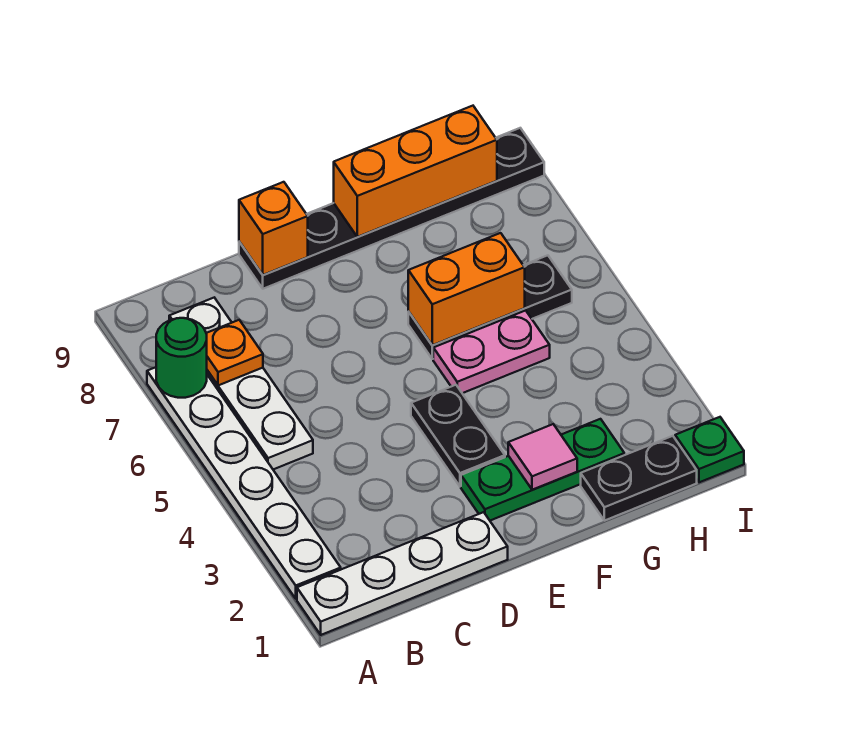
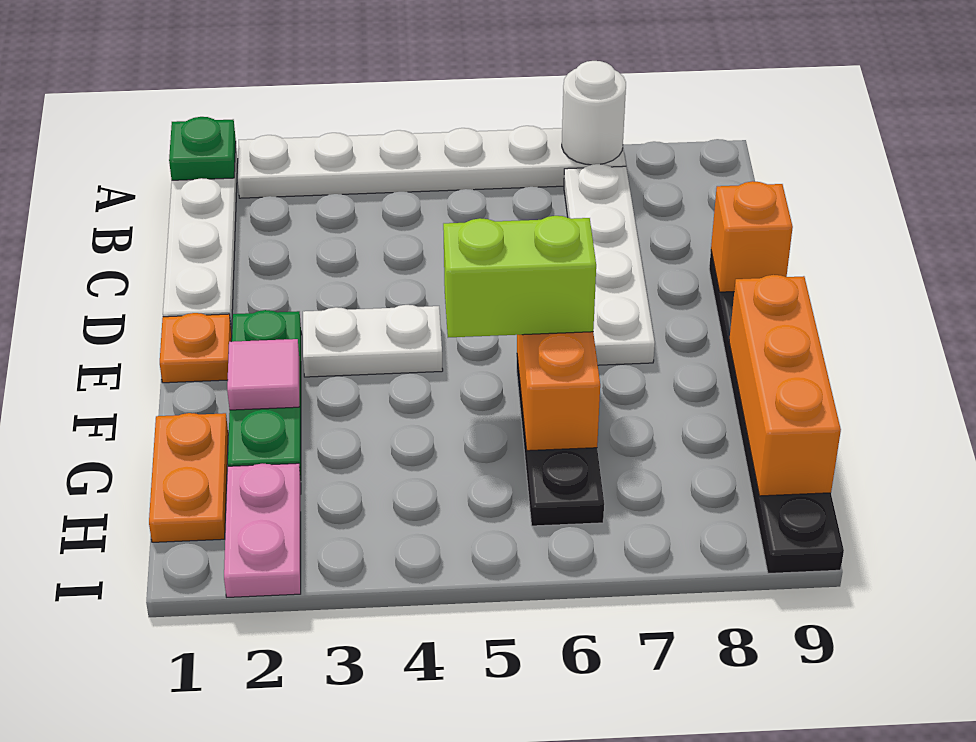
green 1x1 round brick [156,318,207,398] -> white 1x1 round brick [562,61,626,165]
white 1x4 plate [169,298,313,469] -> white 1x4 plate turned to [564,164,655,365]
orange 1x1 plate [206,320,263,385] -> orange 1x1 plate moved to [160,313,232,383]
black 1x2 plate [411,385,505,486] -> white 1x2 plate [303,305,443,377]
pink 1x2 plate [433,310,550,393] -> pink 1x2 plate moved to [224,463,301,597]
none -> lime 1x2 brick [443,216,596,337]
black 1x2 plate [581,436,697,521] -> orange 1x2 plate [149,413,228,542]
green 1x1 plate [675,417,744,482] -> green 1x1 plate moved to [169,117,236,180]

